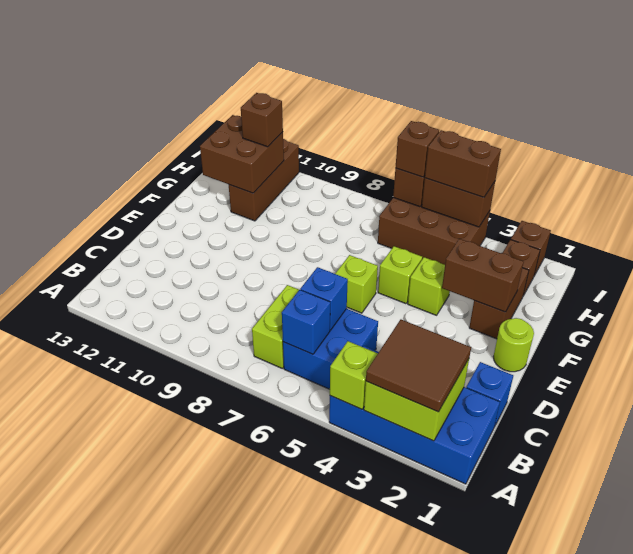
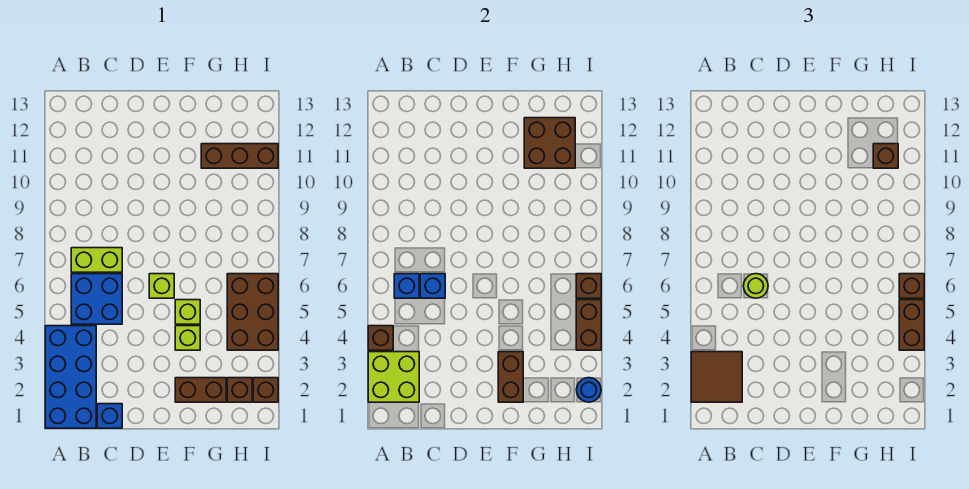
lime 1x1 brick [330,341,378,409] -> brown 1x1 brick [368,326,393,350]
lime 1x1 round brick [494,318,534,372] -> lime 1x1 round brick moved to [744,274,768,298]
none -> blue 1x1 round brick [577,378,601,402]

